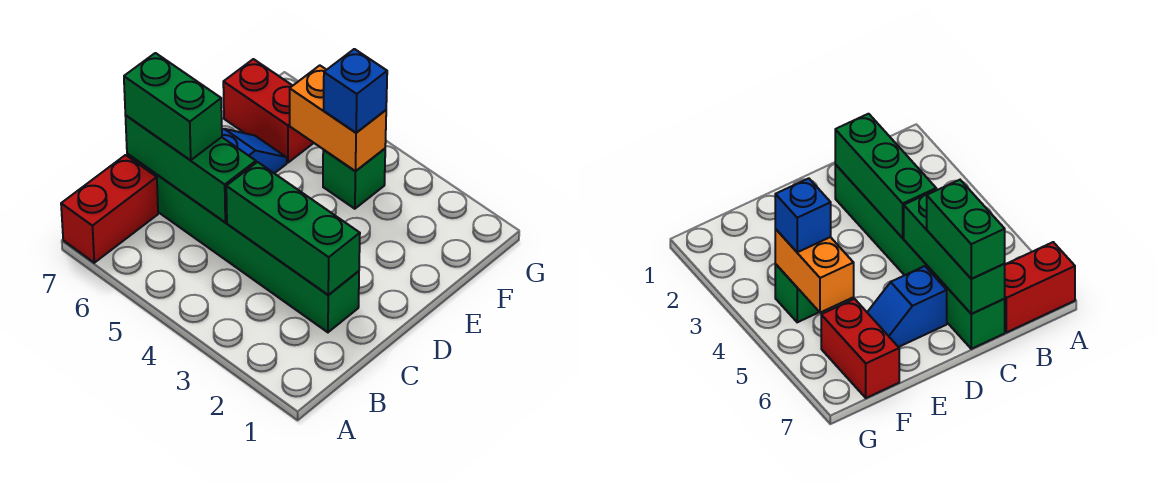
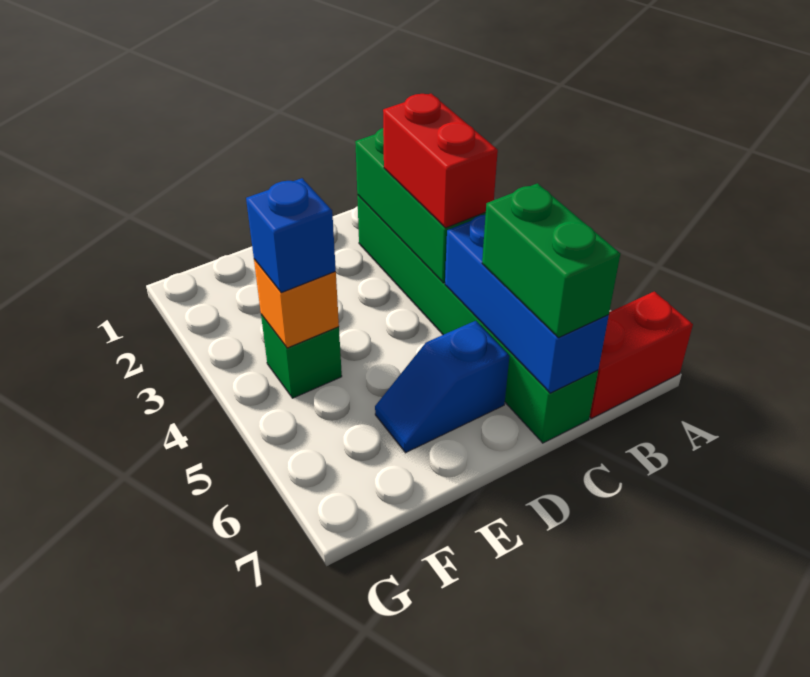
green 1x3 brick [126,116,256,222] -> blue 1x3 brick [445,215,609,393]
orange 1x2 brick [290,65,386,171] -> orange 1x1 brick [254,259,339,348]
red 1x2 brick [223,59,313,163] -> red 1x2 brick moved to [383,94,498,228]

